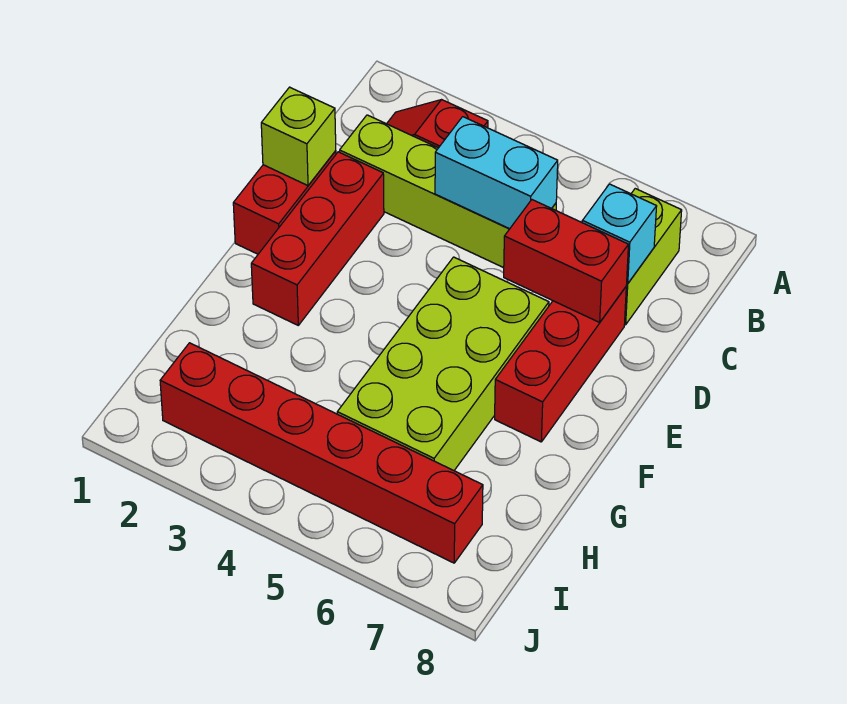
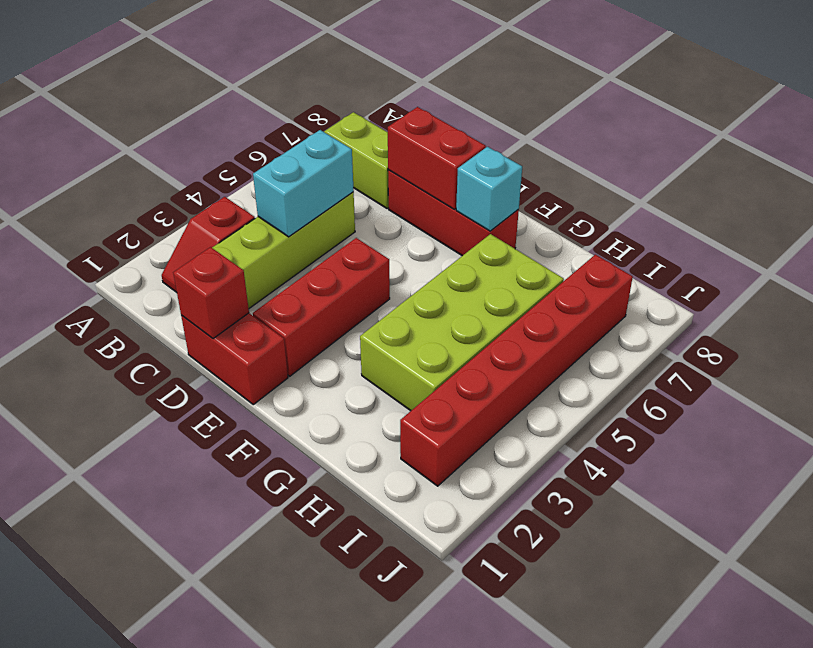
cyan 1x1 brick [582,184,657,284] -> cyan 1x1 brick moved to [456,147,522,231]
lime 1x1 brick [261,87,336,186] -> red 1x1 brick [173,247,249,339]
red 1x3 brick [251,152,384,325] -> red 1x3 brick turned to [253,238,390,376]
red 1x2 brick [504,200,628,322] -> red 1x2 brick turned to [388,107,486,209]
lime 2x4 brick [337,257,549,471] -> lime 2x4 brick turned to [360,234,564,411]

